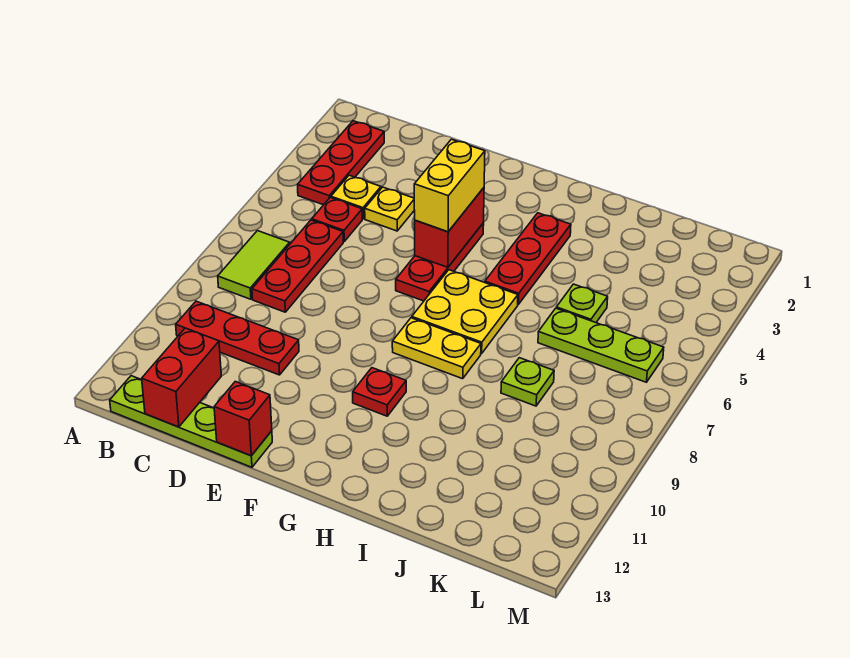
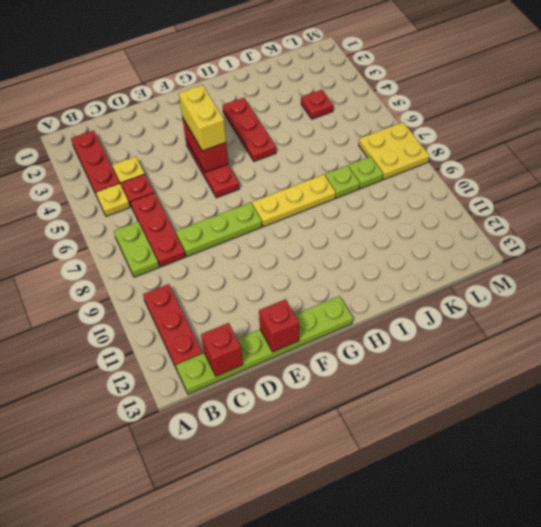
lime 1x2 tile [218,231,290,299] -> lime 1x2 plate [114,222,159,277]
red 1x3 plate [176,301,299,375] -> red 1x3 plate turned to [143,284,202,367]
lime 1x4 plate [110,376,272,467] -> lime 1x6 plate [176,296,353,394]
red 1x2 brick [142,328,221,427] -> red 1x1 brick [201,323,243,376]
yellow 1x1 plate [365,187,414,231] -> yellow 1x1 plate moved to [96,183,130,216]
yellow 2x2 plate [412,270,518,354] -> yellow 2x2 plate moved to [359,122,429,179]
yellow 1x2 plate [392,318,481,379] -> yellow 1x3 plate [252,174,336,227]
red 1x1 plate [353,368,406,416] -> red 1x1 plate moved to [301,90,333,119]
lime 1x1 plate [556,284,608,323] -> lime 1x1 plate moved to [349,156,383,189]
lime 1x3 plate [538,308,664,382] -> lime 1x3 plate moved to [176,202,262,257]

